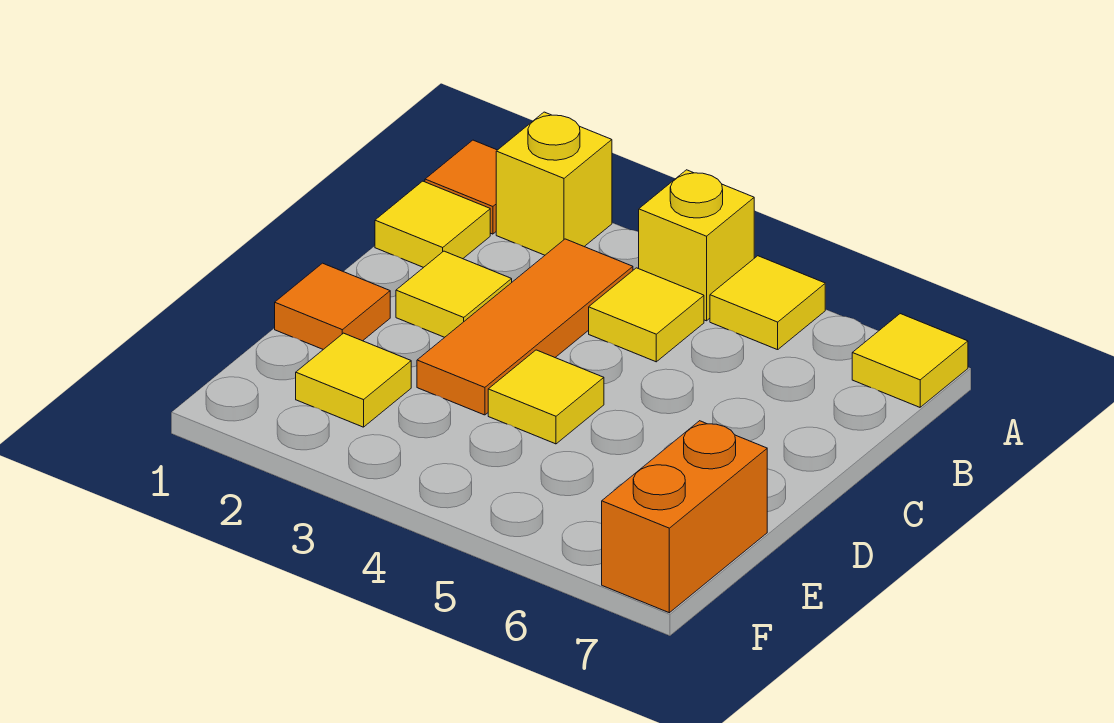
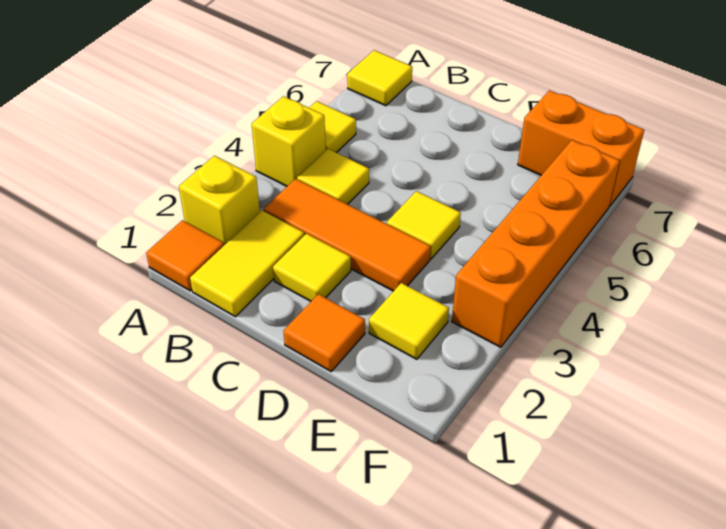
yellow 1x1 tile [375,181,490,267] -> yellow 1x2 tile [190,210,304,317]
none -> orange 1x4 brick [452,140,620,347]

